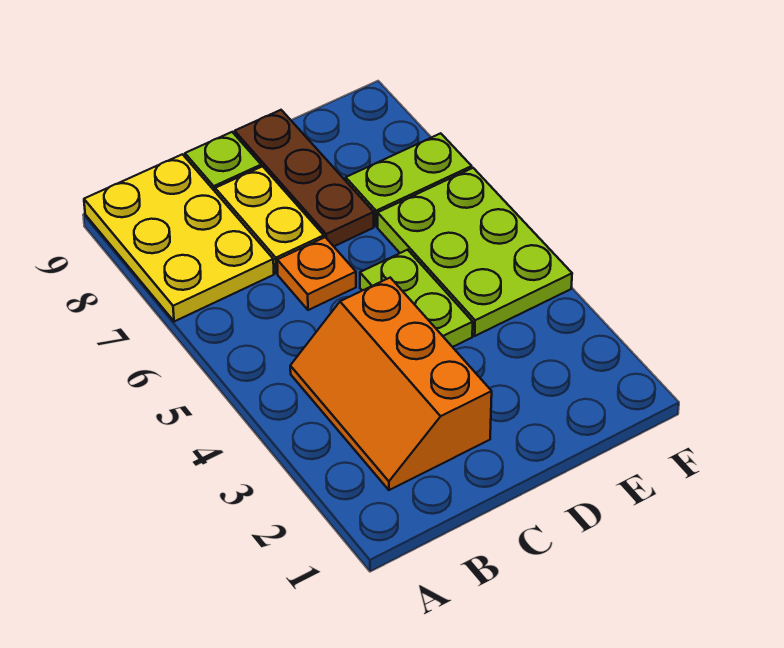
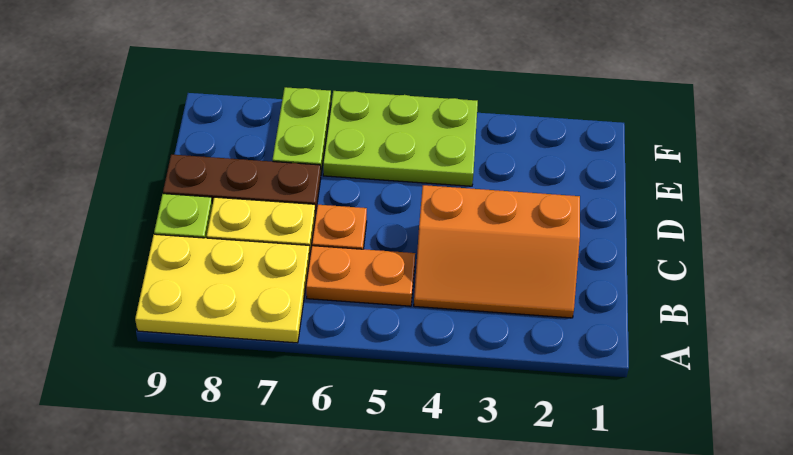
none -> orange 1x2 plate [306,246,415,306]
lime 1x2 plate [360,250,473,347] -> none

